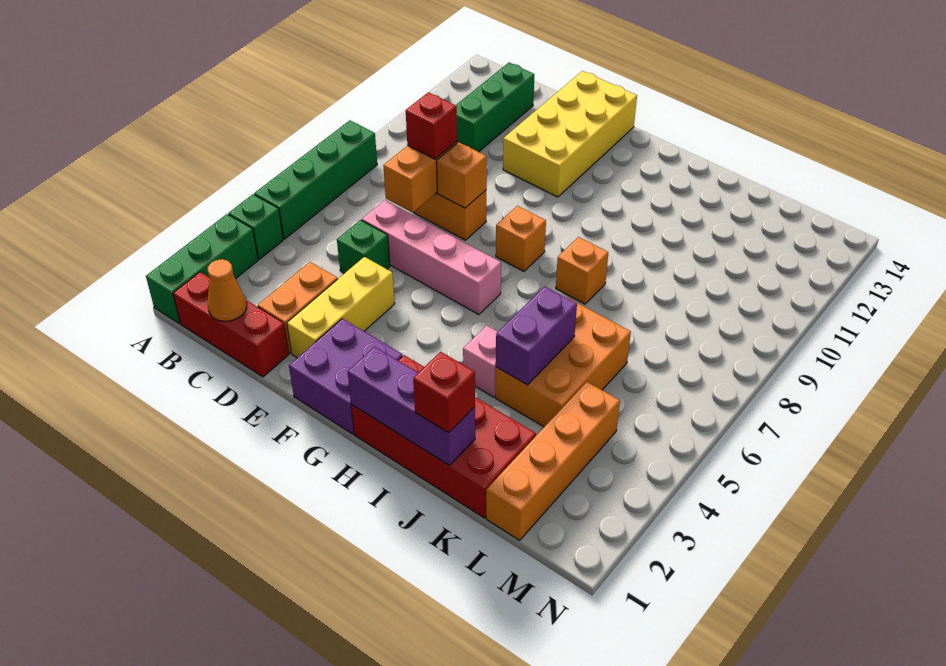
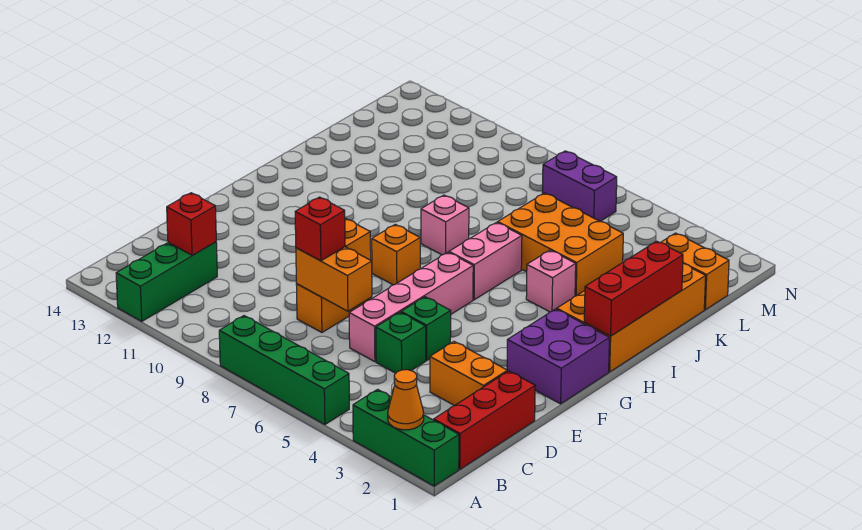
green 1x1 brick [228,194,283,259] -> green 1x1 brick moved to [401,297,451,360]
orange 1x1 cone [208,259,247,321] -> orange 1x1 cone moved to [388,370,424,430]
green 1x3 brick [456,63,534,152] -> green 1x3 brick turned to [116,242,217,321]
yellow 1x3 brick [287,257,395,358] -> none
yellow 2x4 brick [503,71,637,197] -> none
red 2x4 brick [351,355,536,518] -> orange 2x4 brick [557,264,706,372]
purple 1x3 brick [348,347,475,465] -> red 1x3 brick [584,241,683,336]
none -> pink 1x2 brick [449,222,522,300]
orange 1x1 brick [556,237,608,304] -> pink 1x1 brick [421,195,469,255]
red 1x1 brick [413,352,475,433] -> red 1x1 brick moved to [167,193,216,255]
purple 1x2 brick [496,286,577,385] -> purple 1x2 brick moved to [542,151,617,221]
orange 1x4 brick [486,382,620,540] -> orange 1x2 brick [661,233,729,310]

